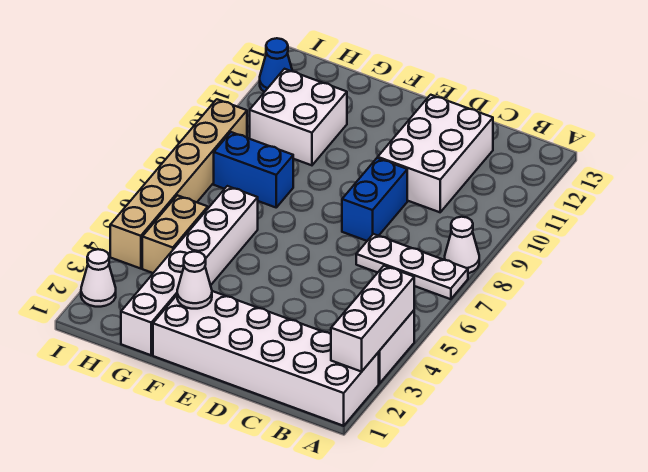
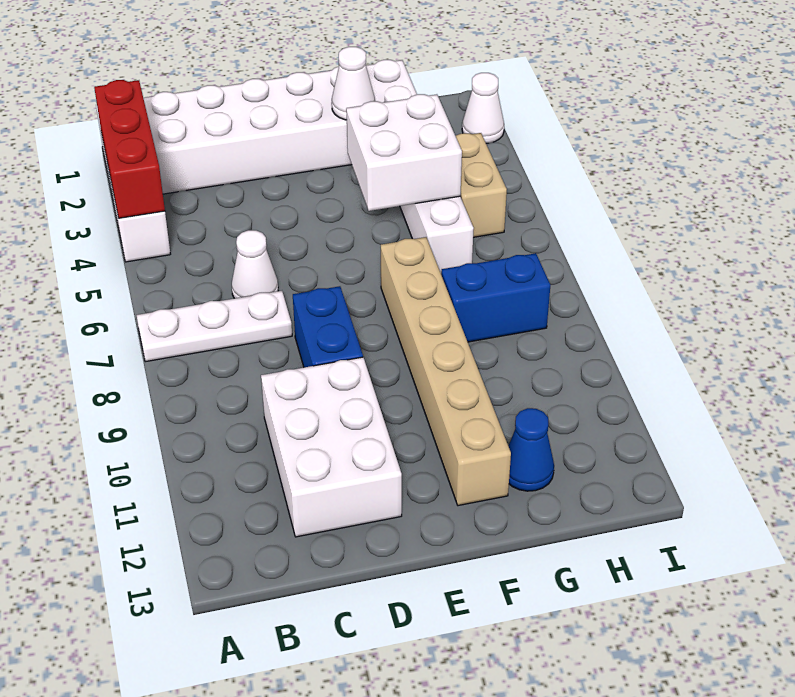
white 1x3 brick [331,266,414,372] -> red 1x3 brick [94,80,165,218]
white 1x1 cone [445,217,479,273] -> white 1x1 cone moved to [232,230,278,298]
white 2x2 brick [250,69,347,165] -> white 2x2 brick moved to [346,94,462,211]
tan 1x6 brick [110,99,247,269] -> tan 1x6 brick moved to [381,237,511,506]
blue 1x1 cone [260,38,292,92] -> blue 1x1 cone moved to [509,408,554,491]

